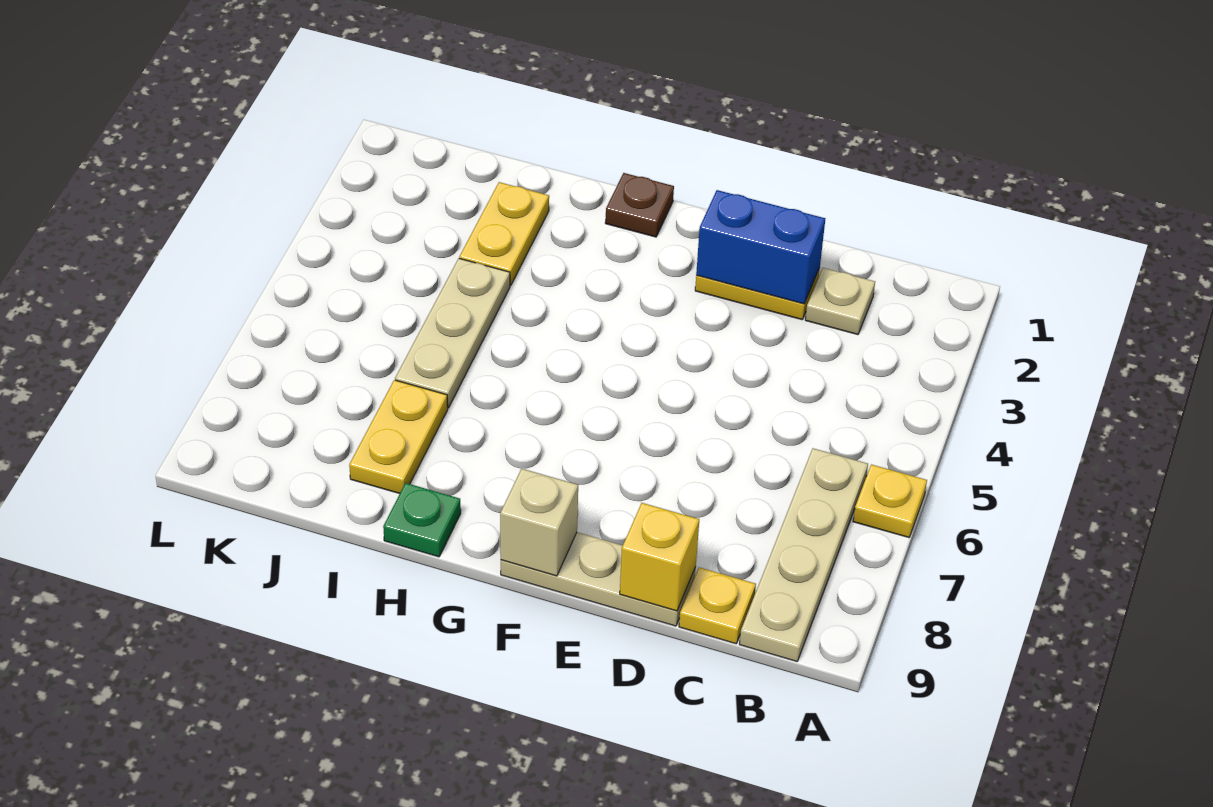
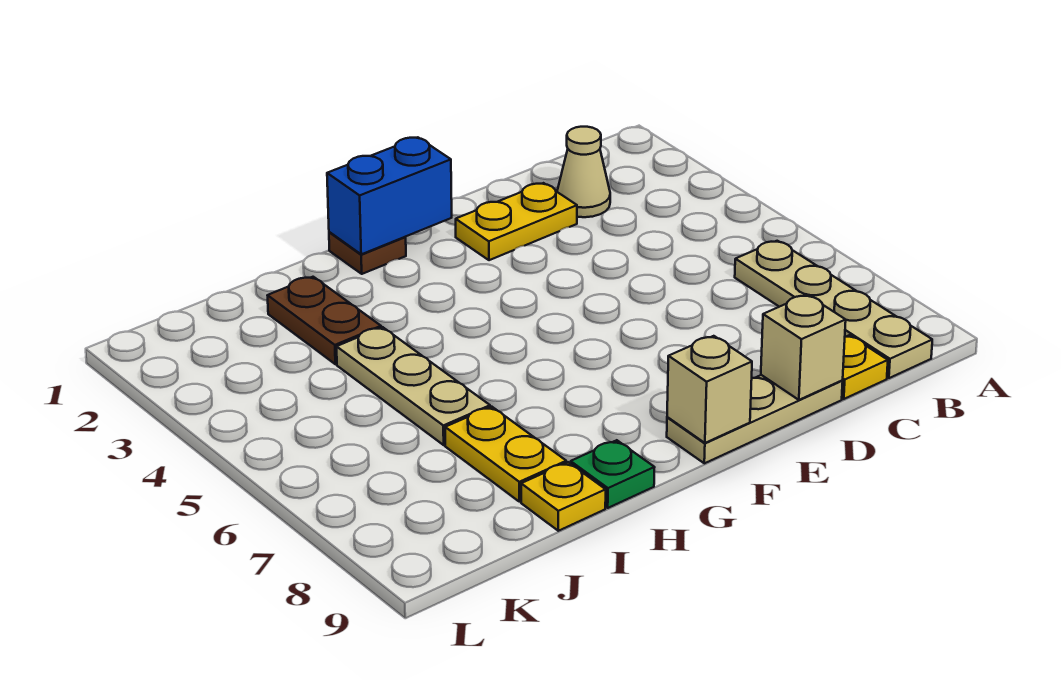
yellow 1x1 plate [853,465,927,537] -> yellow 1x1 plate moved to [521,462,606,531]
tan 1x1 plate [805,268,875,335] -> tan 1x1 cone [557,127,610,217]
blue 1x2 brick [696,190,825,304] -> blue 1x2 brick moved to [327,137,452,254]
yellow 1x1 brick [620,503,699,611] -> tan 1x1 brick [761,295,846,400]
yellow 1x2 plate [459,182,549,286] -> brown 1x2 plate [267,277,381,364]

